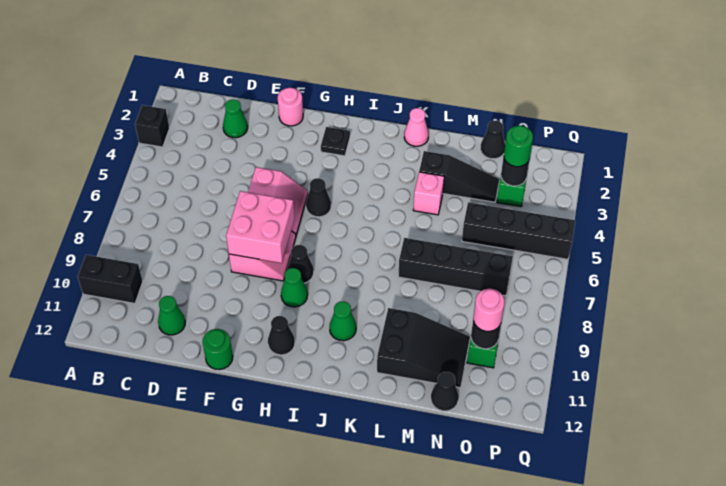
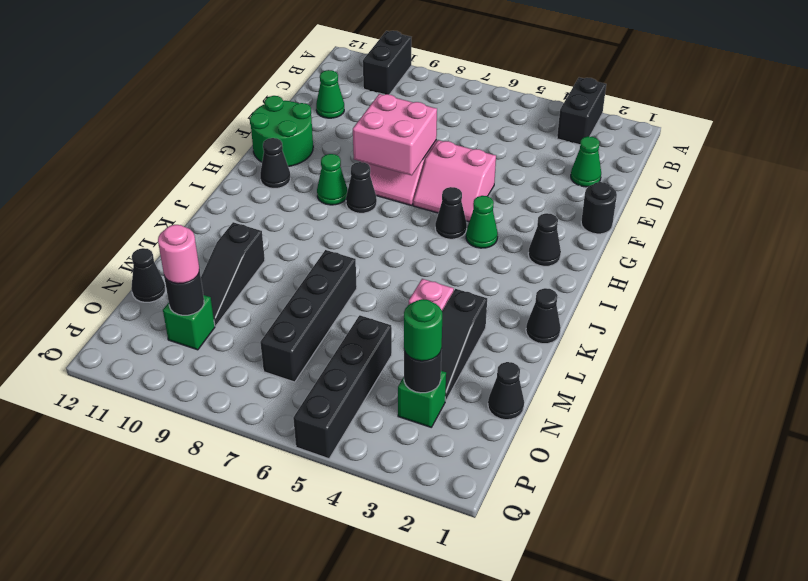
black 1x1 brick [135,105,169,147] -> black 1x2 brick [557,78,606,145]
pink 1x1 round brick [278,88,303,126] -> black 1x1 round brick [581,182,617,234]
green 1x1 round brick [202,329,233,370] -> green 2x2 round brick [250,96,313,167]
black 1x1 plate [321,127,350,156] -> black 1x1 cone [528,213,561,266]
green 1x1 cone [329,301,356,341] -> green 1x1 cone moved to [466,196,498,248]
pink 1x1 cone [404,108,429,146] -> black 1x1 cone [526,288,561,344]
black 2x3 slope [377,308,470,388] -> black 1x3 slope [201,222,265,326]

